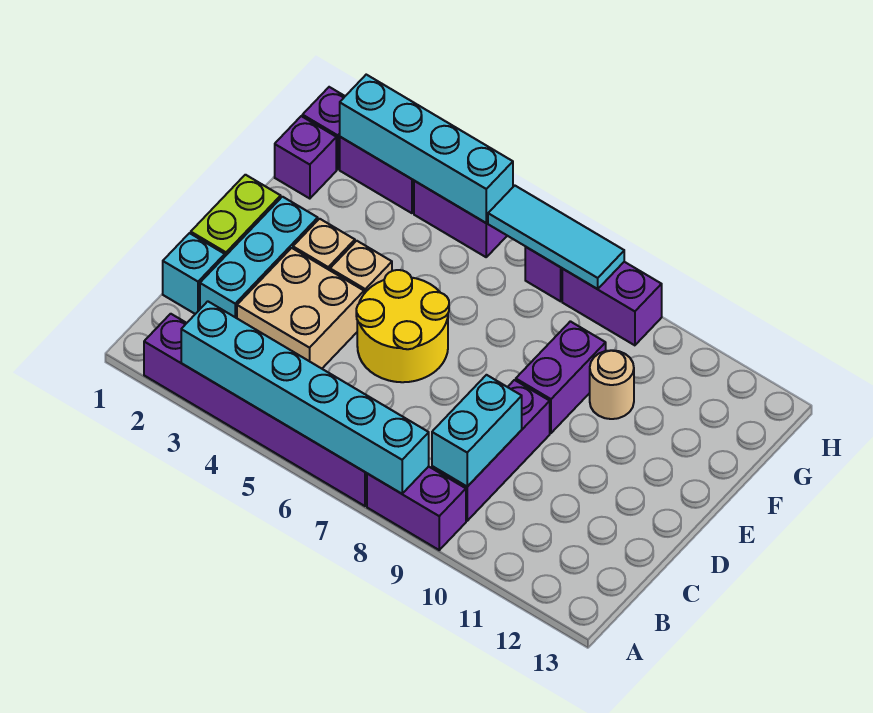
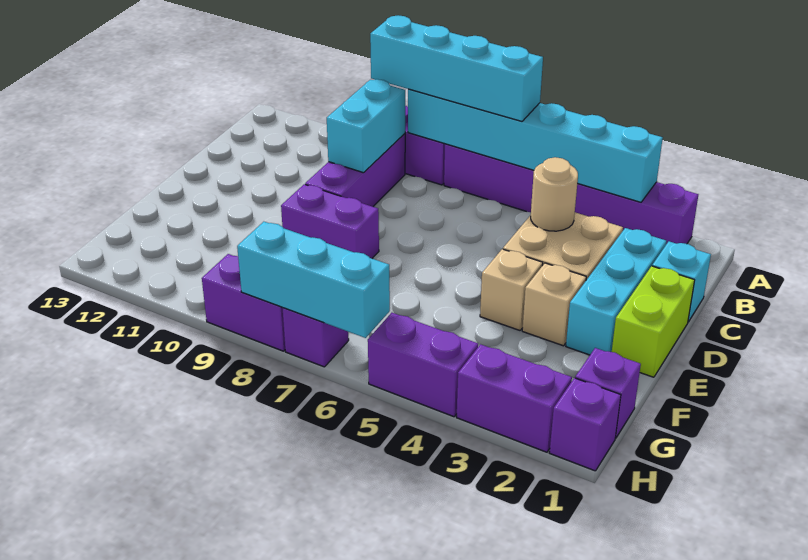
yellow 2x2 round brick [356,270,449,382] -> none
purple 1x2 brick [516,321,606,433] -> purple 1x2 brick turned to [281,184,379,258]
tan 1x1 round brick [590,350,634,419] -> tan 1x1 round brick moved to [531,157,578,231]
cyan 1x4 brick [340,75,513,223] -> cyan 1x4 brick moved to [370,15,543,121]
cyan 1x3 tile [488,186,624,289] -> cyan 1x3 brick [237,222,390,338]

